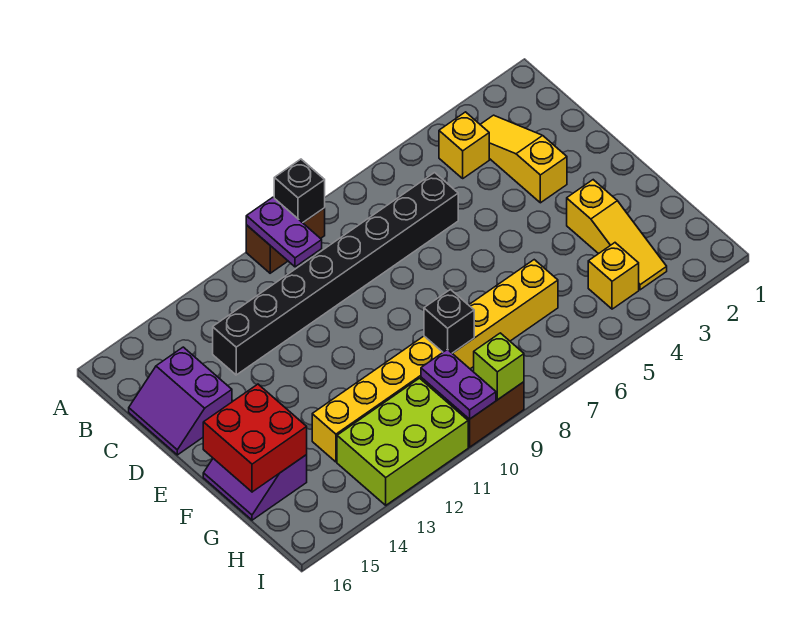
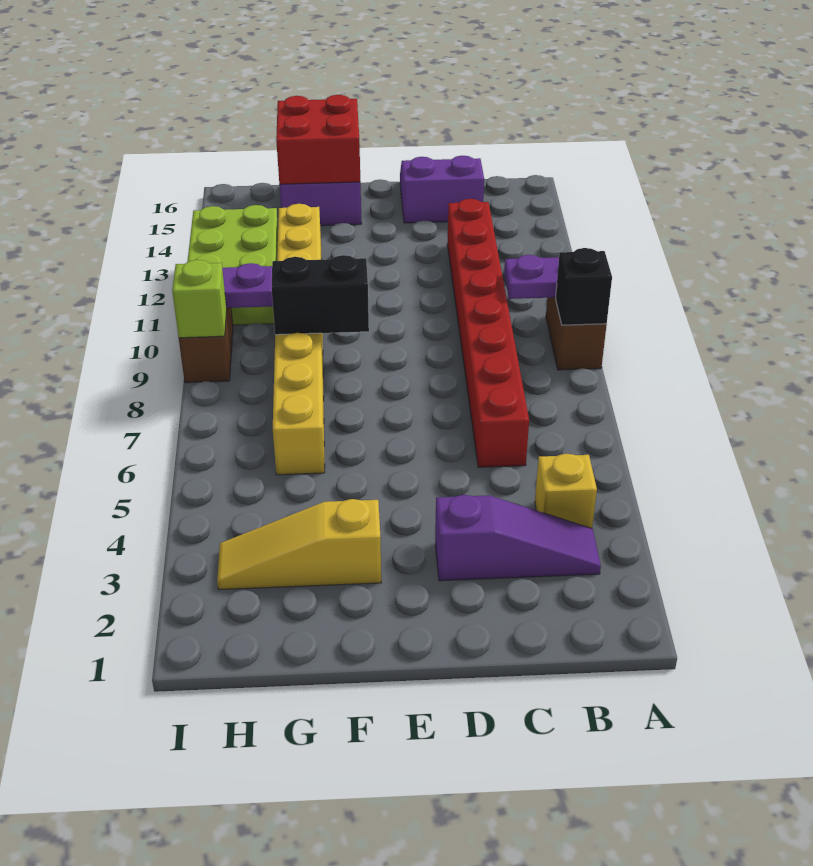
yellow 1x3 slope [480,115,567,203] -> purple 1x3 slope [435,495,601,581]
black 1x8 brick [213,173,458,375] -> red 1x8 brick [447,199,529,467]
black 1x1 brick [424,290,474,353] -> black 1x2 brick [272,255,369,335]
yellow 1x1 brick [588,243,639,309] -> none

